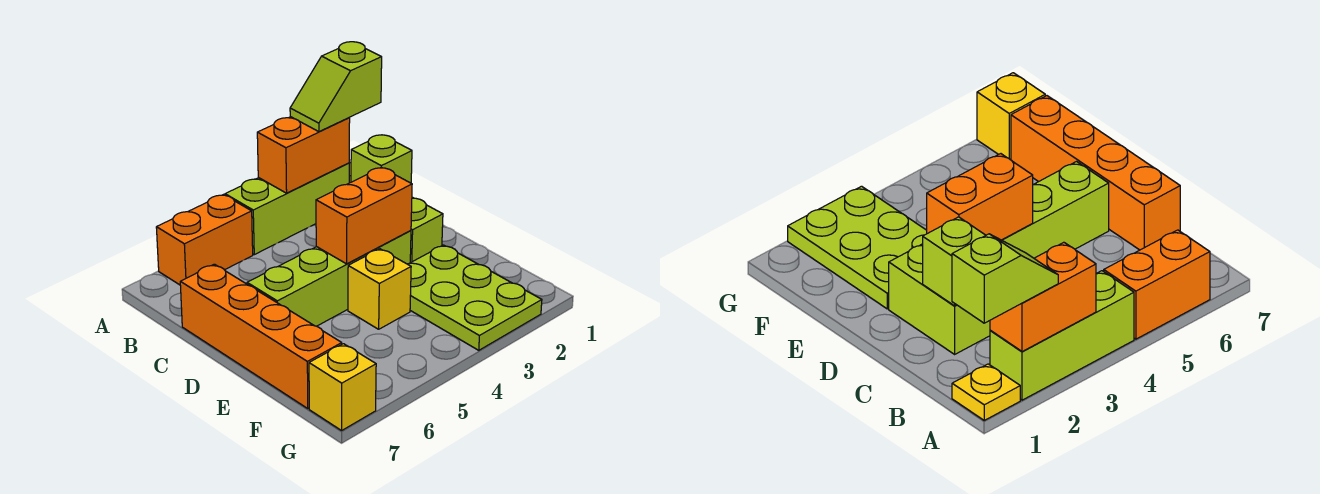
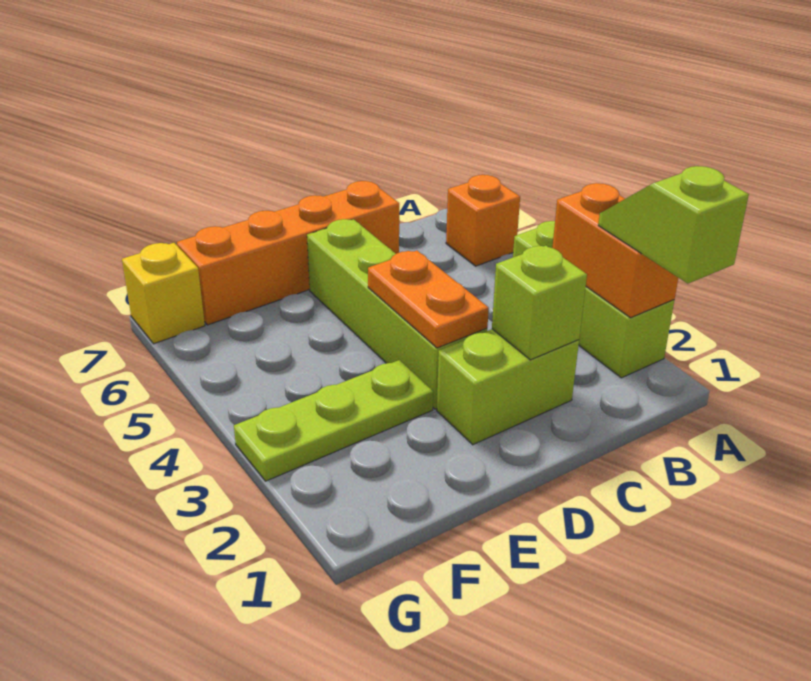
yellow 1x1 plate [952,364,1020,420] -> none
orange 1x2 brick [156,195,253,285] -> orange 1x1 brick [446,175,520,266]
orange 1x2 brick [316,167,412,264] -> orange 1x2 plate [368,251,489,348]
lime 2x3 plate [408,245,542,350] -> lime 1x3 plate [234,360,433,481]
yellow 1x1 brick [348,249,411,329] -> none

